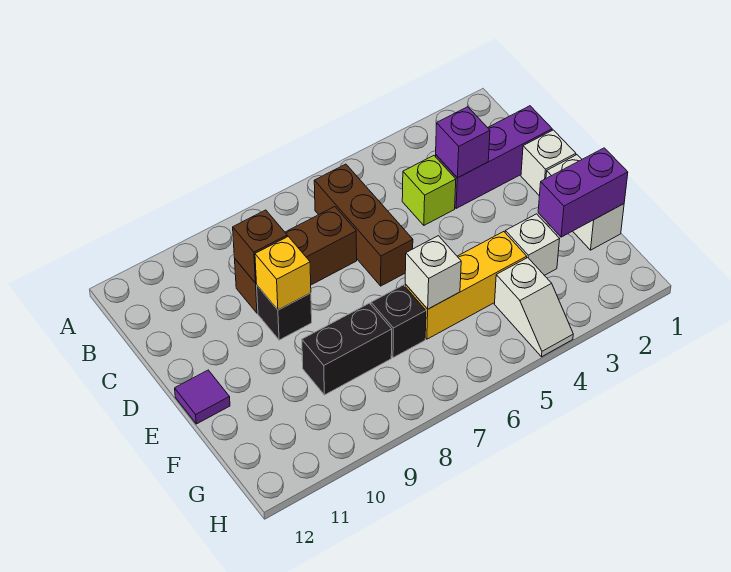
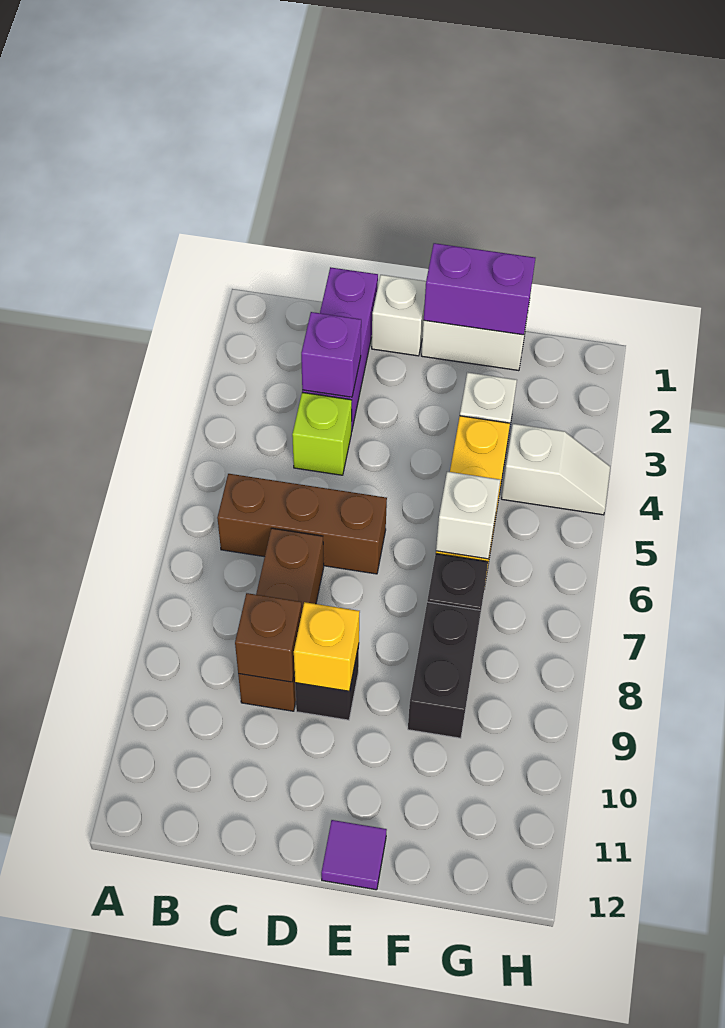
purple 1x2 brick [538,148,628,237] -> purple 1x2 brick turned to [424,243,535,335]

